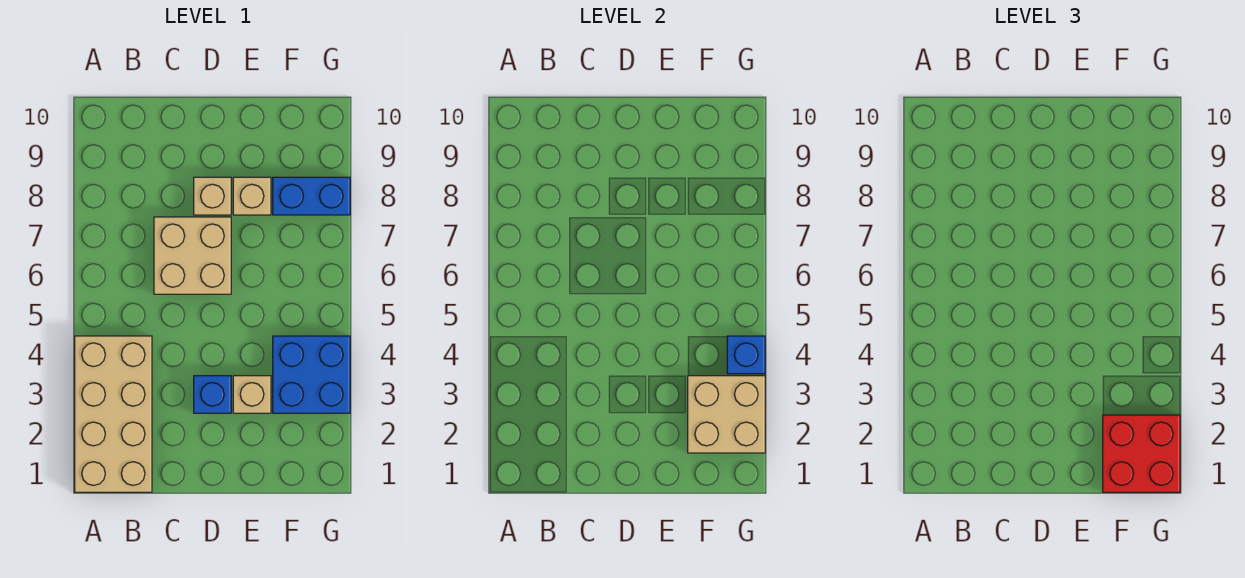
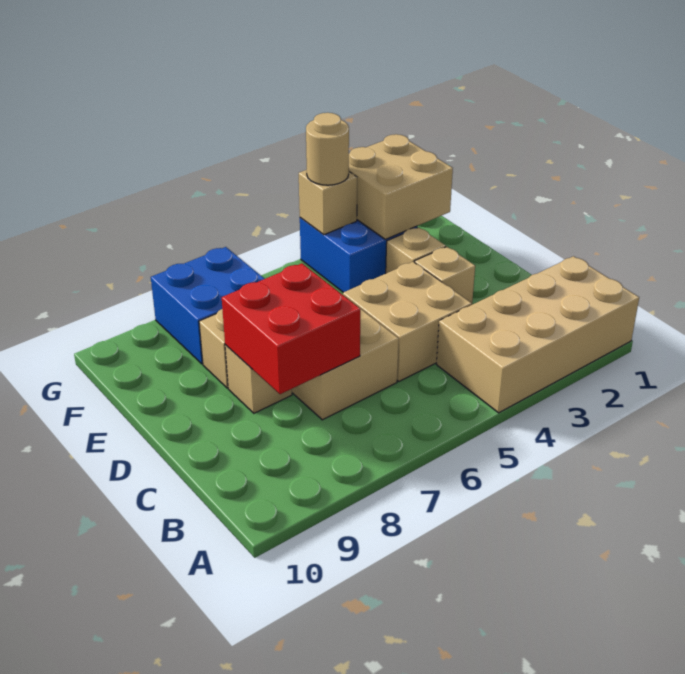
none -> tan 2x2 brick [343,262,472,381]
blue 1x1 brick [194,376,231,413] -> tan 1x1 brick [415,247,475,303]
red 2x2 brick [1103,415,1180,492] -> red 2x2 brick moved to [222,263,360,394]
blue 1x2 brick [273,177,350,215] -> blue 2x2 brick [151,247,265,364]
blue 1x1 brick [727,336,765,374] -> tan 1x1 brick [299,170,357,235]
none -> tan 1x1 round brick [306,113,349,185]

